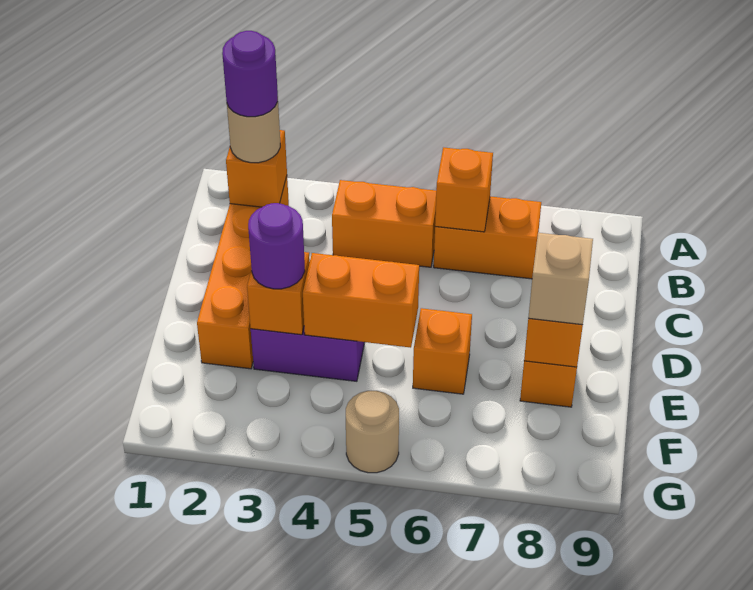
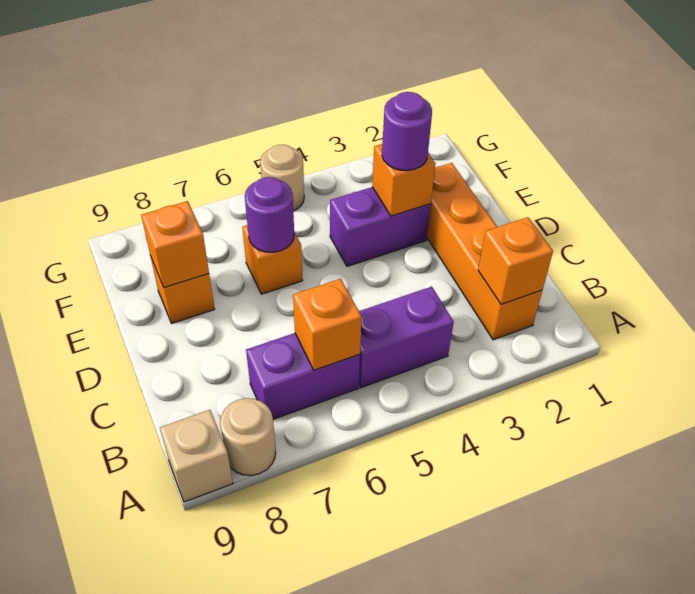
tan 1x1 round brick [227,102,280,163] -> tan 1x1 round brick moved to [220,398,276,475]
purple 1x1 round brick [222,31,278,117] -> purple 1x1 round brick moved to [245,177,294,252]
orange 1x2 brick [332,180,436,267] -> purple 1x2 brick [359,287,454,388]
orange 1x2 brick [434,196,541,279] -> purple 1x2 brick [246,333,360,419]
orange 1x2 brick [303,253,419,348] -> none
tan 1x1 brick [528,233,593,325] -> tan 1x1 brick moved to [160,410,233,502]

